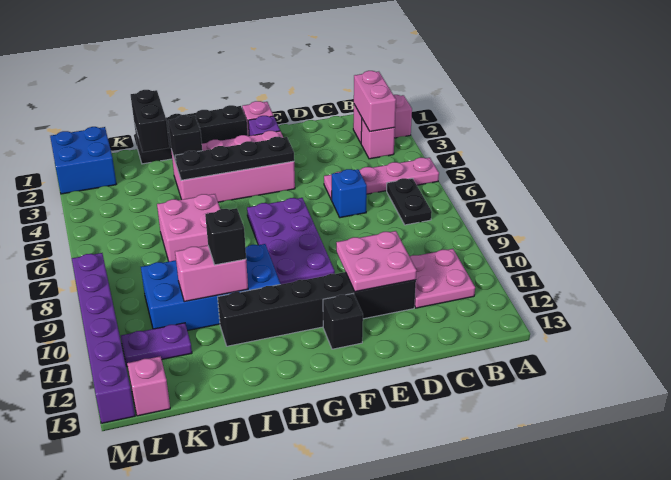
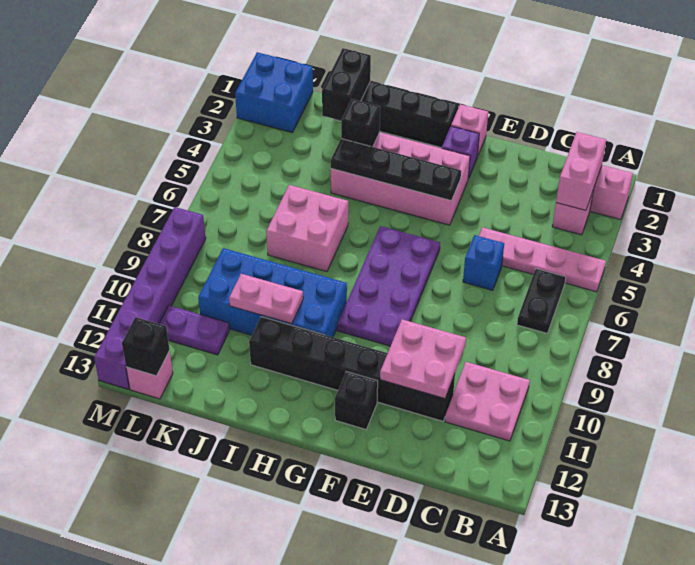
pink 1x2 brick [175,245,248,302] -> pink 1x2 plate [229,274,303,324]
black 1x1 brick [205,208,246,265] -> black 1x1 brick moved to [122,317,170,376]

